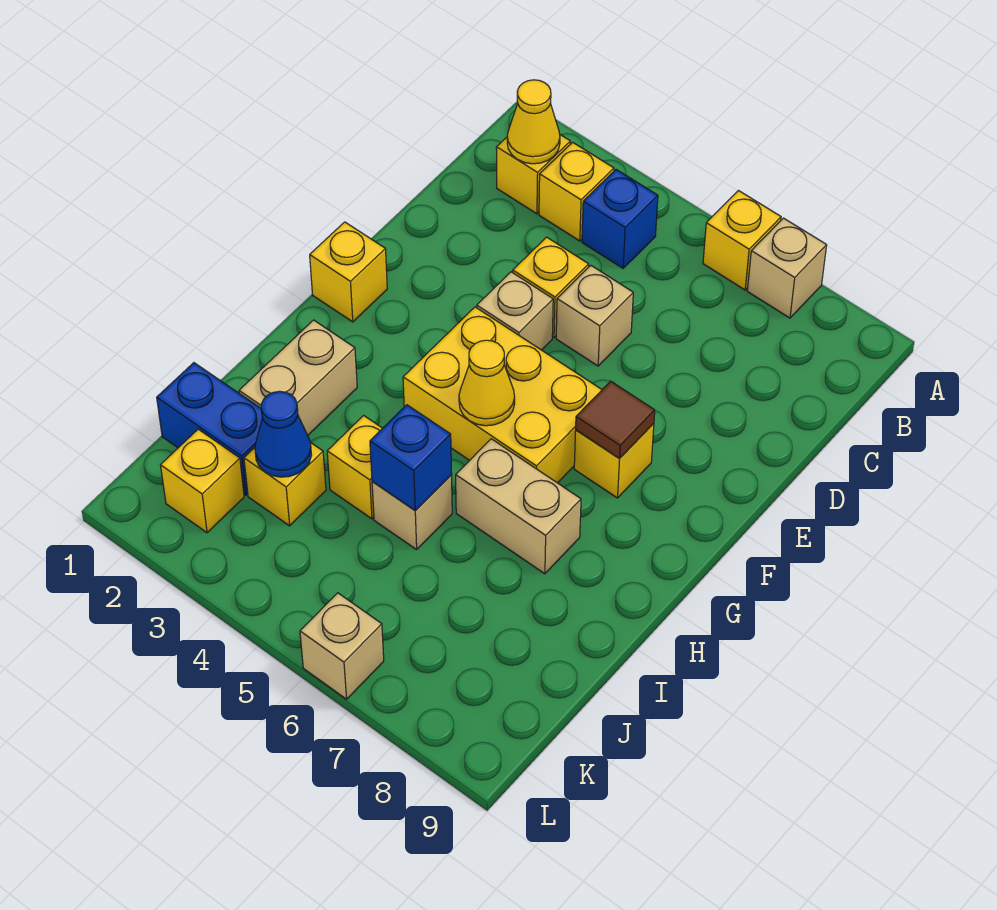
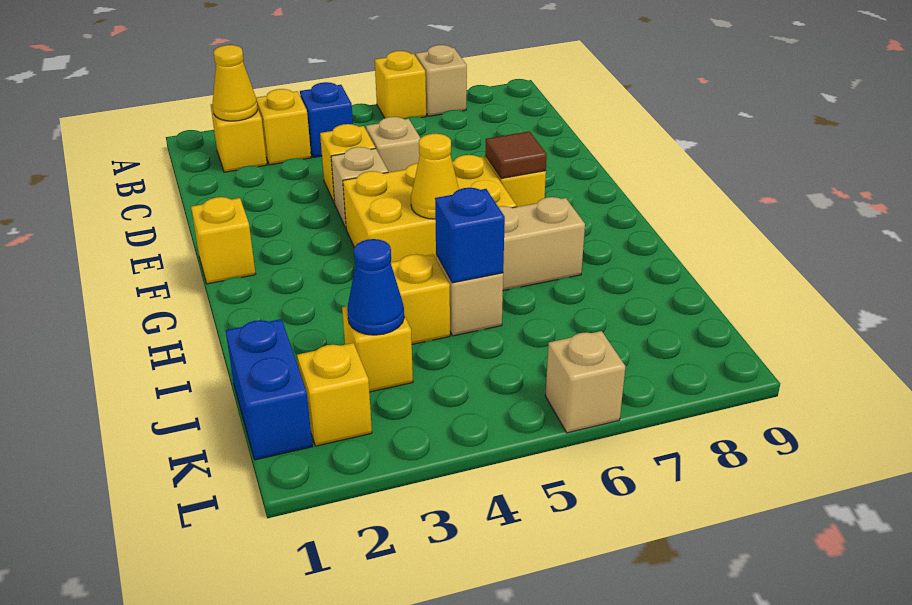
tan 1x2 brick [239,320,357,435] -> none
blue 1x2 brick [157,363,262,495] -> blue 1x2 brick turned to [226,319,312,460]

